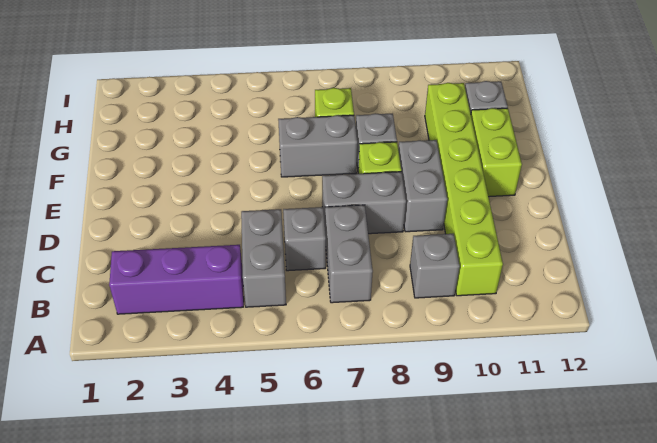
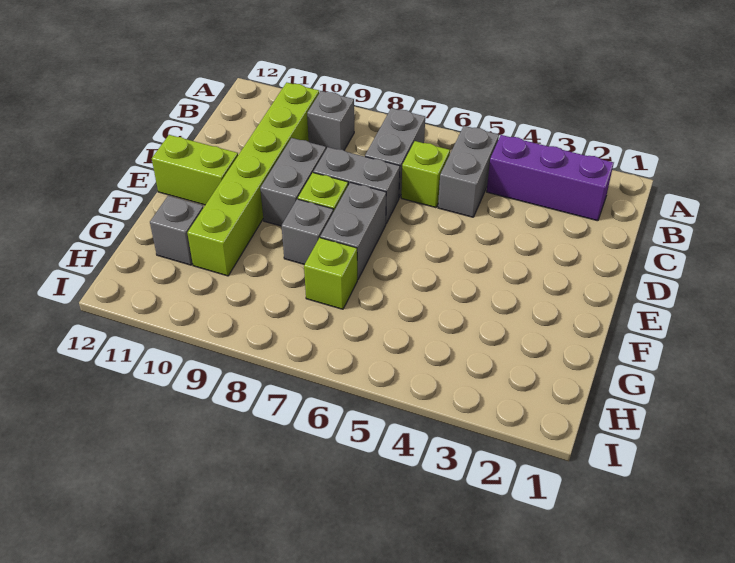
grey 1x1 brick [283,207,326,271] -> lime 1x1 brick [401,141,450,208]
lime 1x2 brick [471,108,522,197] -> lime 1x2 brick turned to [152,135,238,205]
grey 1x2 brick [278,115,357,177] -> grey 1x2 brick turned to [320,182,386,280]

